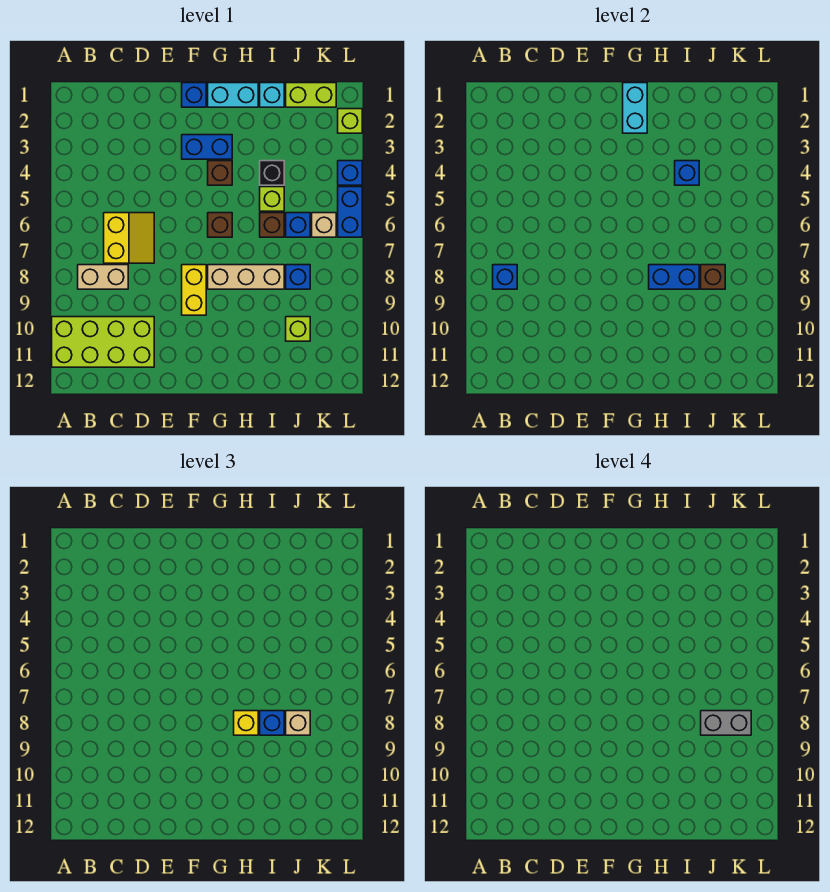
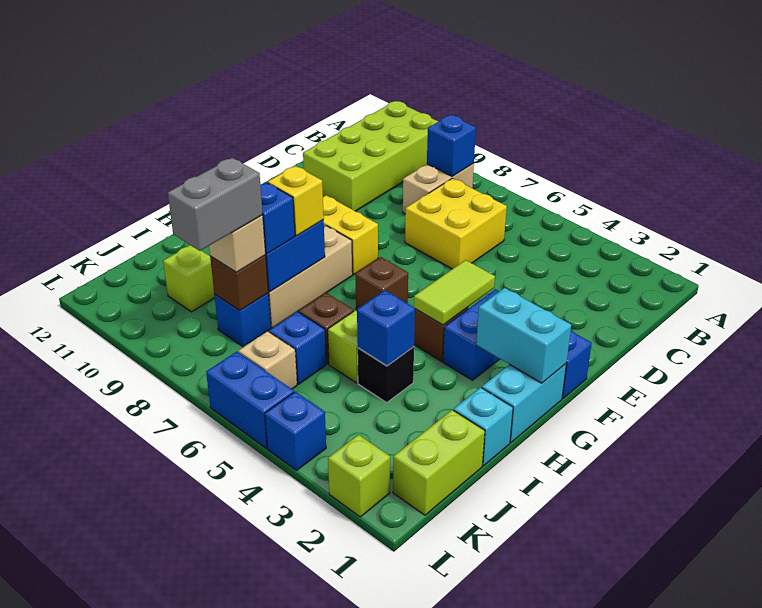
yellow 2x2 slope [104,213,154,263] -> yellow 2x2 brick [405,178,507,269]
none -> lime 1x2 tile [414,260,495,325]

